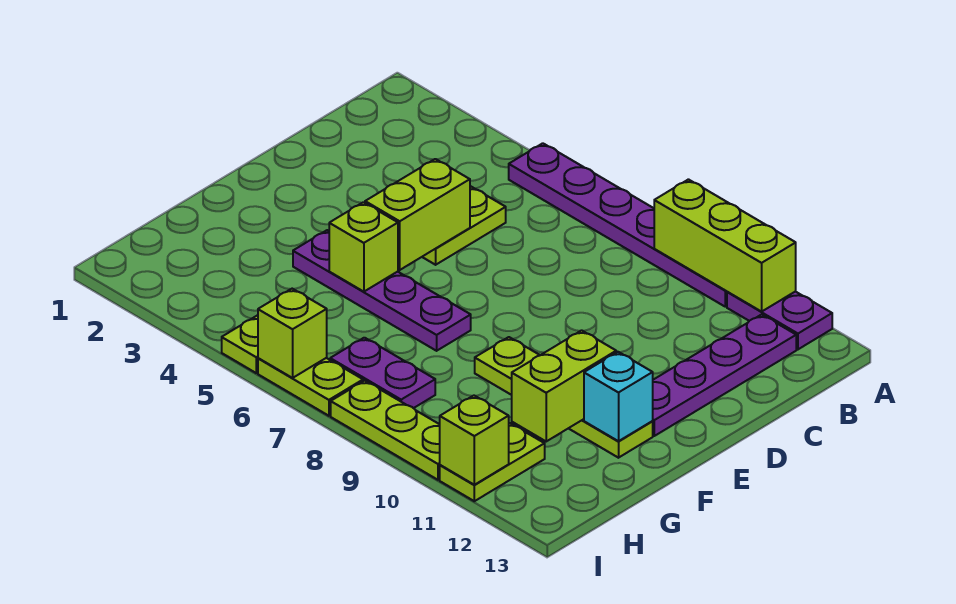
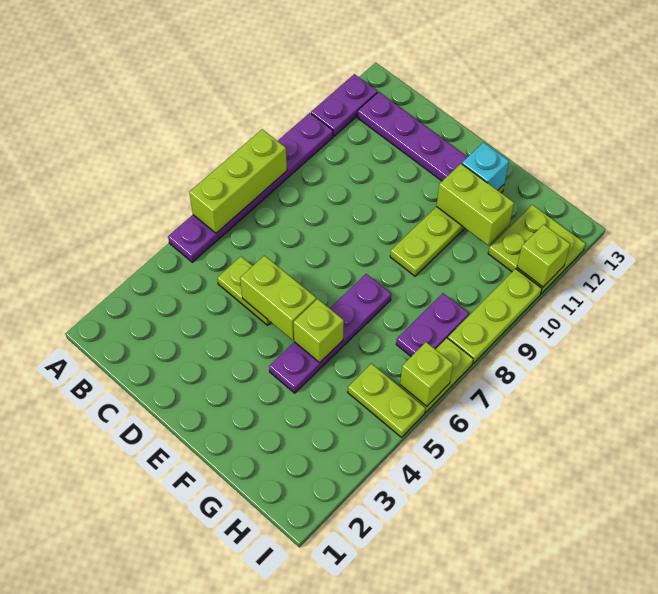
lime 1x3 brick [654,179,796,312] -> lime 1x3 brick moved to [189,129,287,233]
lime 1x2 plate [440,423,545,501] -> lime 2x2 plate [488,205,585,294]

